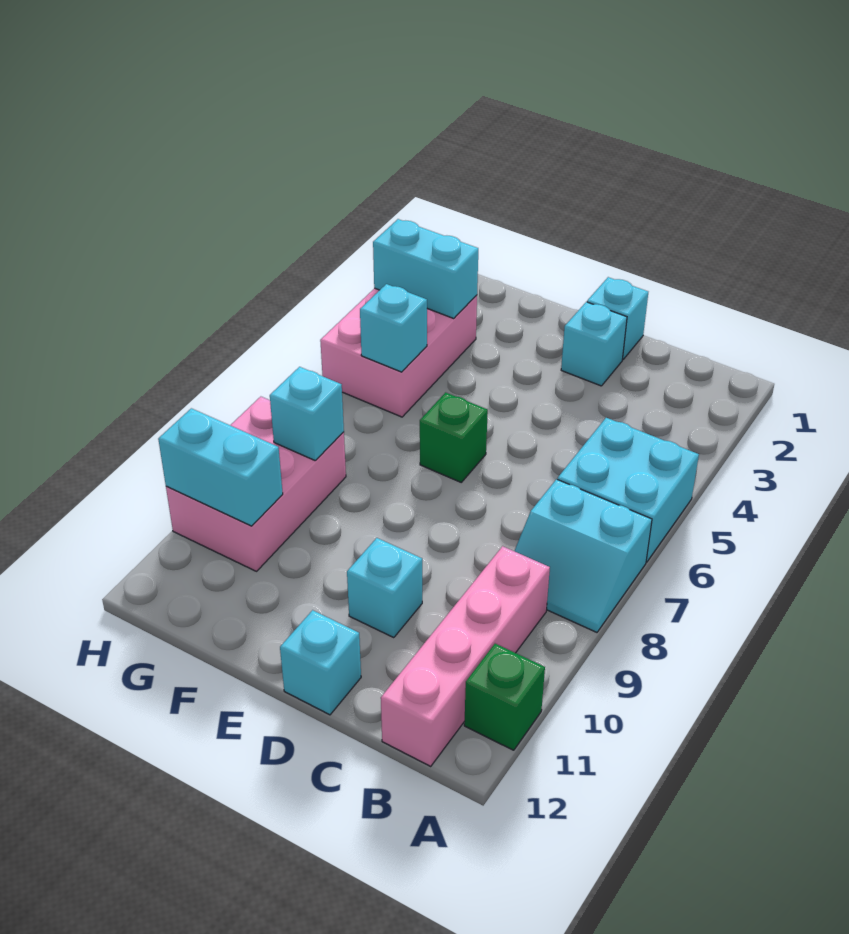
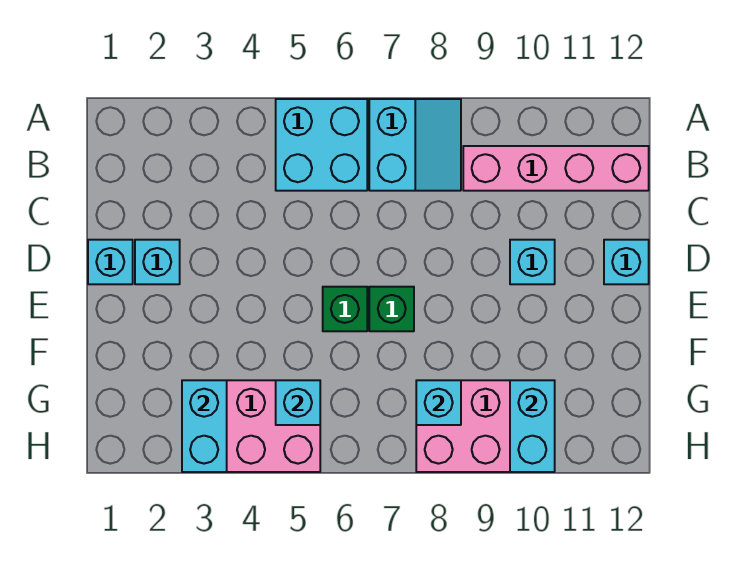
green 1x1 brick [464,644,545,750] -> green 1x1 brick moved to [369,287,414,331]

